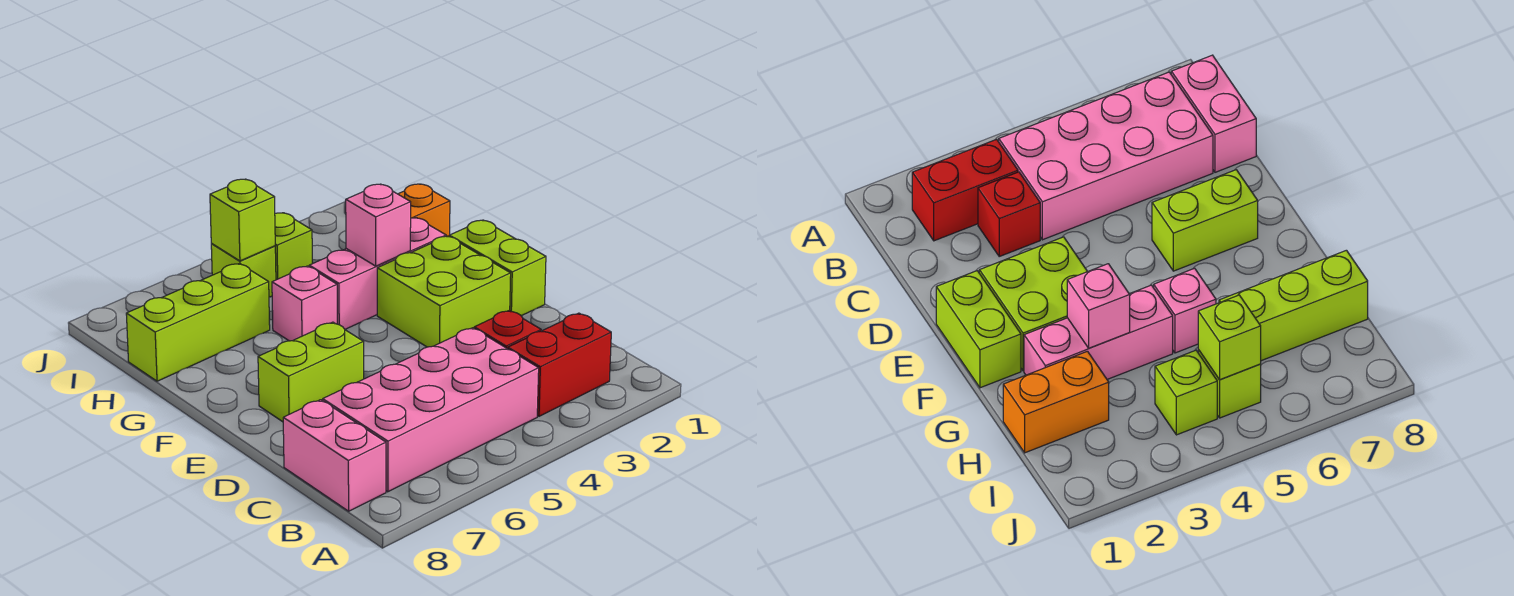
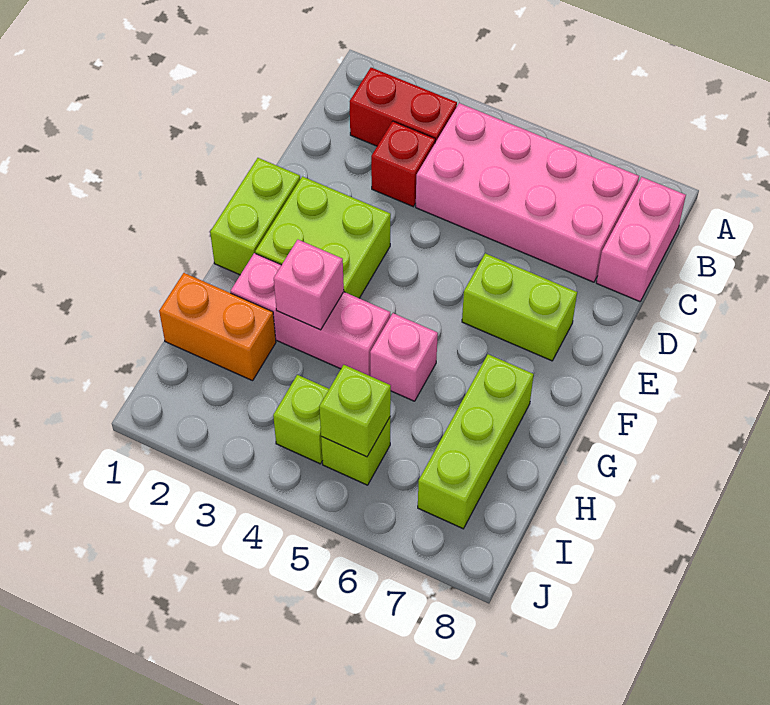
lime 1x3 brick [126,263,270,381] -> lime 1x3 brick turned to [418,354,534,529]

